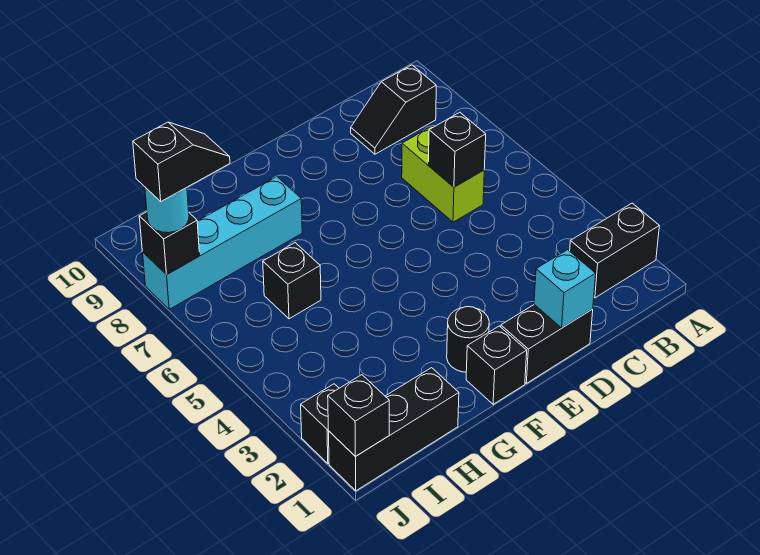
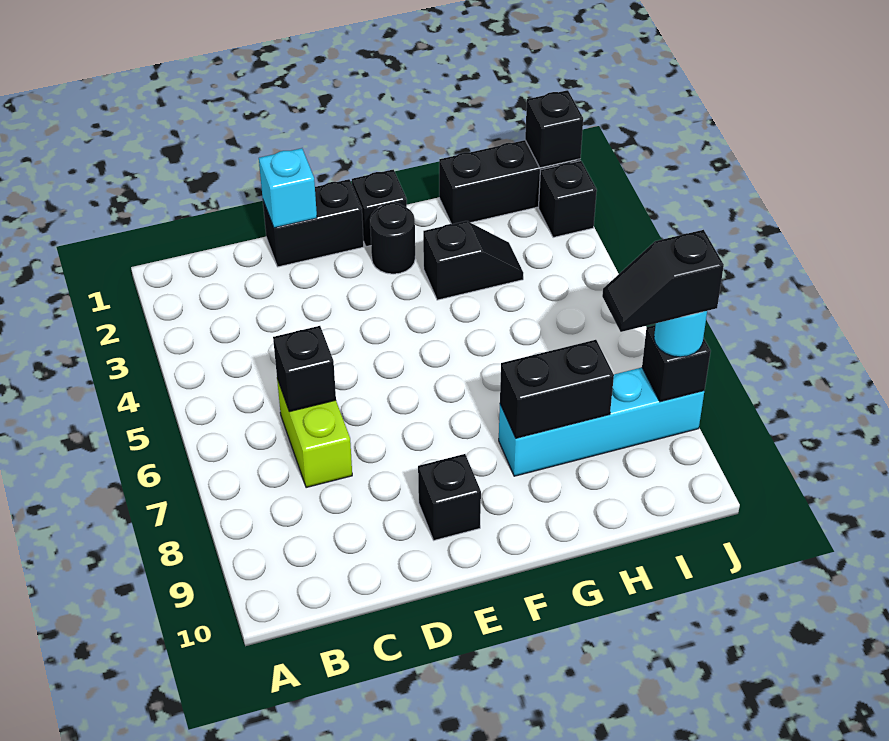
black 1x2 brick [570,203,659,298] -> black 1x2 brick moved to [500,340,614,438]
black 1x2 slope [351,65,436,154] -> black 1x2 slope moved to [423,221,523,300]
black 1x1 brick [263,243,321,319] -> black 1x1 brick moved to [418,454,481,540]

